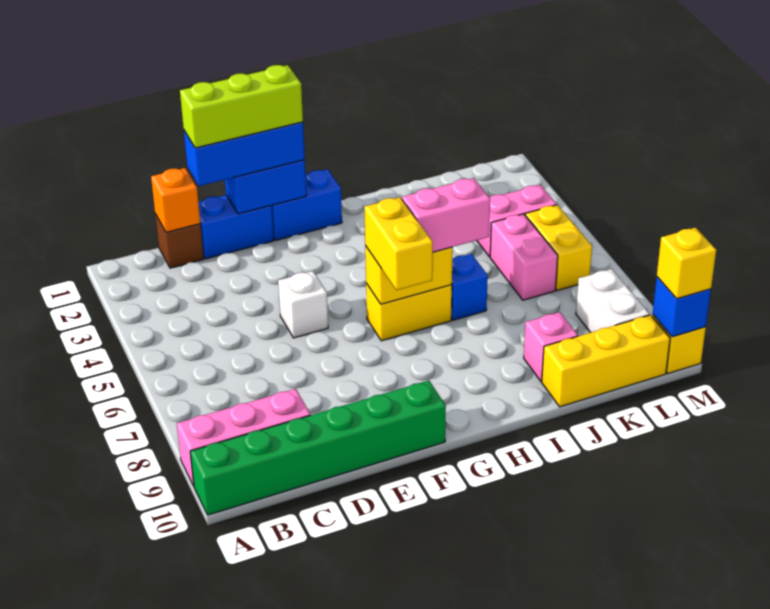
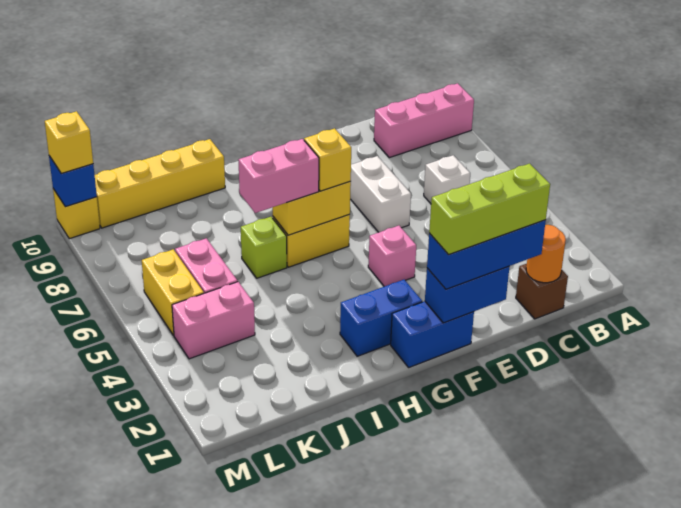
green 1x6 brick [190,381,446,515] -> none
orange 1x1 brick [151,168,200,232] -> orange 1x1 round brick [526,225,566,283]
blue 1x2 brick [199,195,274,259] -> blue 1x2 brick moved to [340,280,422,356]
white 1x1 brick [278,271,328,338] -> white 1x1 brick moved to [424,155,470,204]
yellow 1x2 brick [364,197,433,290] -> yellow 1x1 brick [304,128,351,191]
blue 1x1 brick [451,254,488,320] -> lime 1x1 brick [241,217,287,278]
pink 1x1 brick [524,312,578,381] -> pink 1x1 brick moved to [368,226,416,287]
yellow 1x3 brick [542,315,670,407] -> yellow 1x4 brick [95,139,225,228]
white 1x2 brick [576,269,650,333] -> white 1x2 brick moved to [350,156,411,232]

